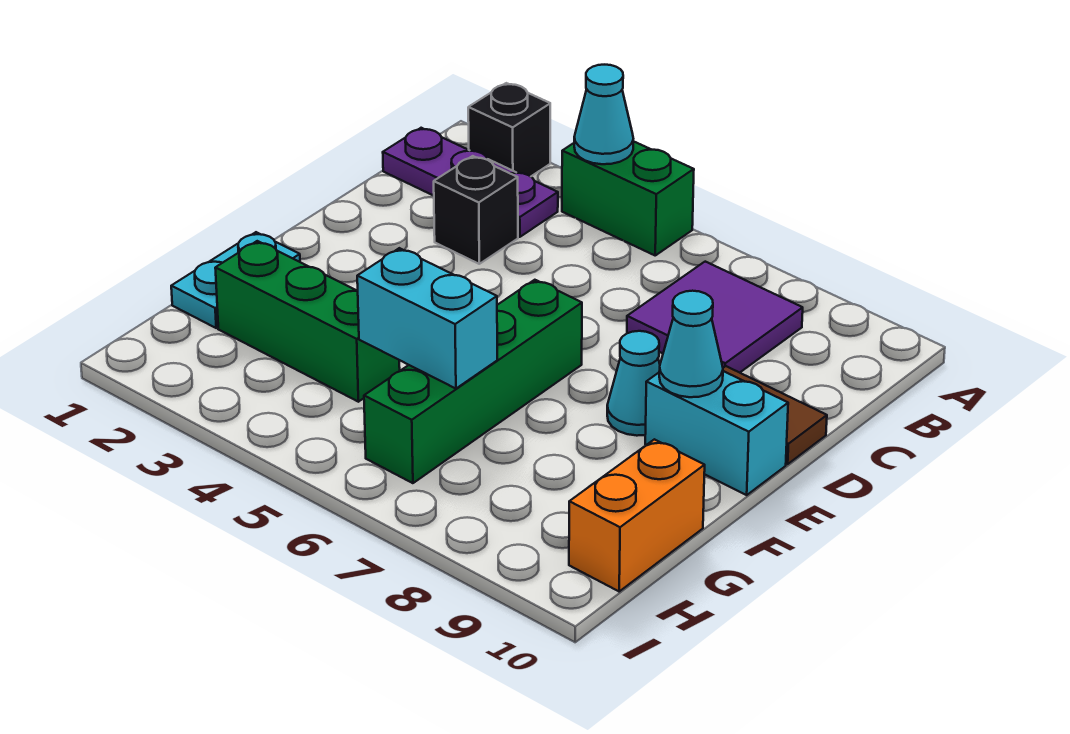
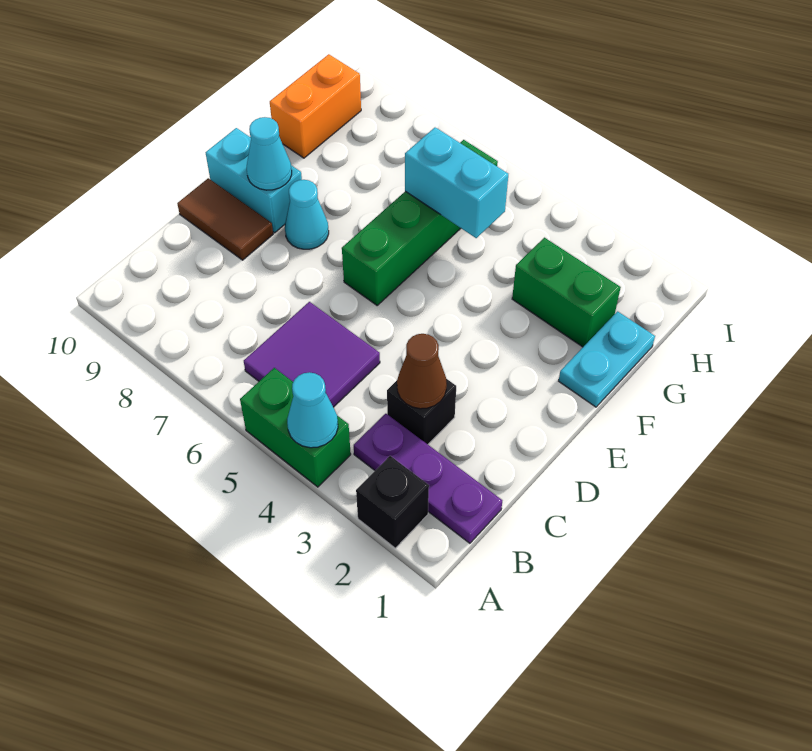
purple 2x2 tile [627,262,803,373] -> purple 2x2 tile moved to [244,302,380,407]
none -> brown 1x1 cone [397,334,447,409]
green 1x3 brick [215,241,400,402] -> green 1x2 brick [512,238,621,347]

